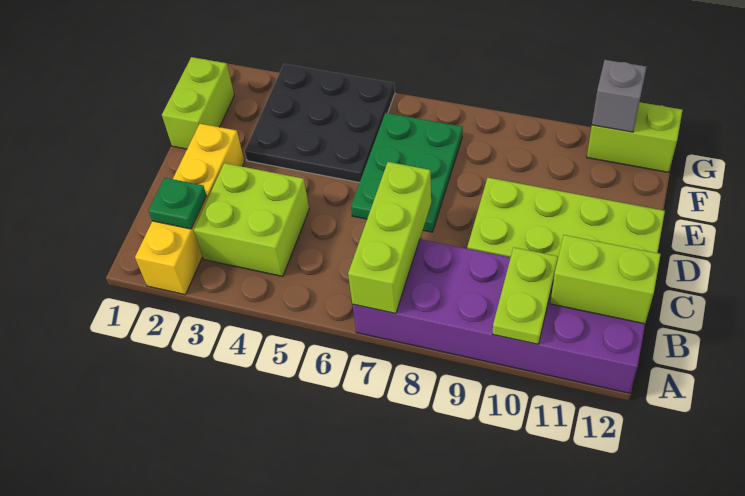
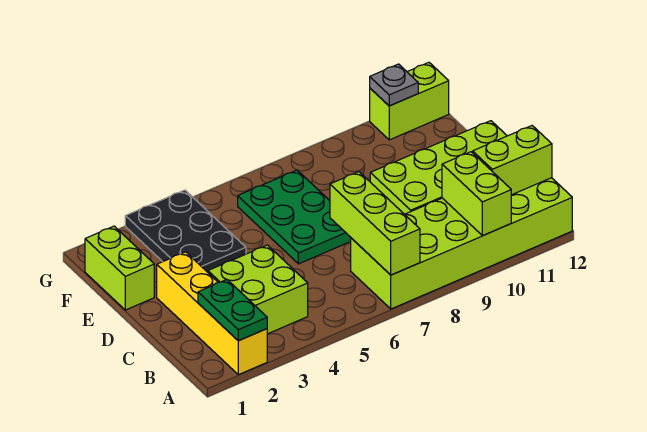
purple 2x6 brick [352,239,645,393] -> lime 2x6 brick [351,178,572,309]
lime 1x2 plate [493,247,558,344] -> lime 1x2 brick [442,152,511,236]
green 1x1 plate [148,178,207,229] -> green 1x2 plate [198,279,267,341]
black 3x3 plate [245,64,395,183] -> black 2x3 plate [125,190,246,272]
grey 1x1 brick [592,60,647,132] -> grey 1x1 plate [370,64,418,106]

